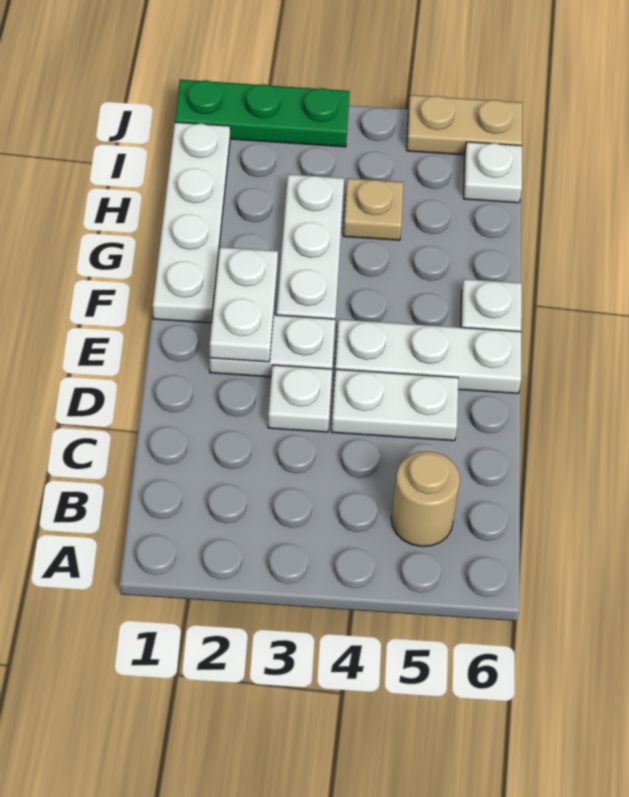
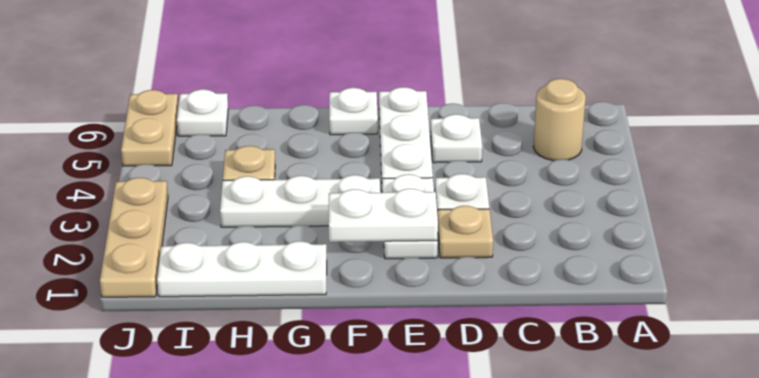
none -> tan 1x1 plate [438,206,493,258]
white 1x2 plate [331,369,458,441] -> white 1x1 plate [431,114,482,163]
white 1x4 plate [153,122,230,323] -> white 1x3 plate [157,241,327,297]
green 1x3 plate [175,80,350,147] -> tan 1x3 plate [100,178,168,297]

